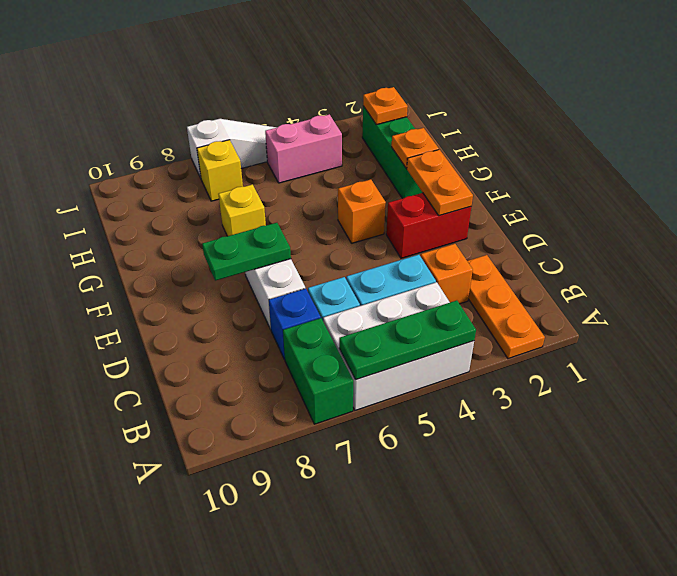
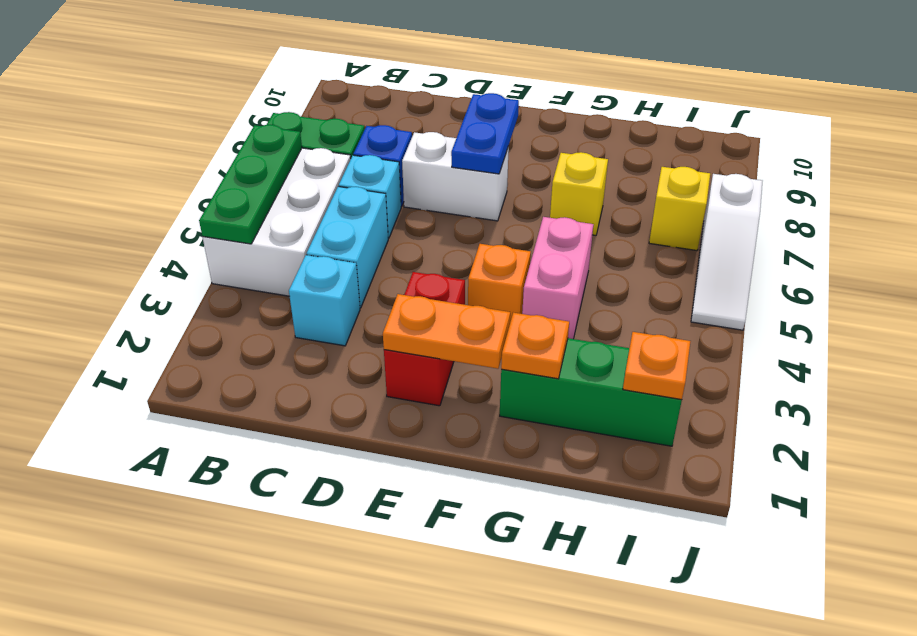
orange 1x3 plate [467,255,545,359] -> none
orange 1x1 brick [421,244,473,304] -> cyan 1x1 brick [289,255,360,346]
green 1x2 plate [202,223,291,281] -> blue 1x2 plate [451,93,519,174]
pink 1x2 brick [265,114,342,183] -> pink 1x2 brick moved to [522,217,594,339]

